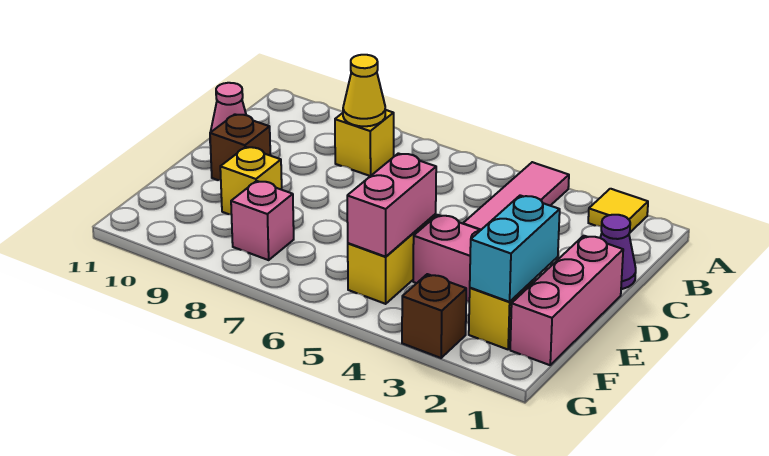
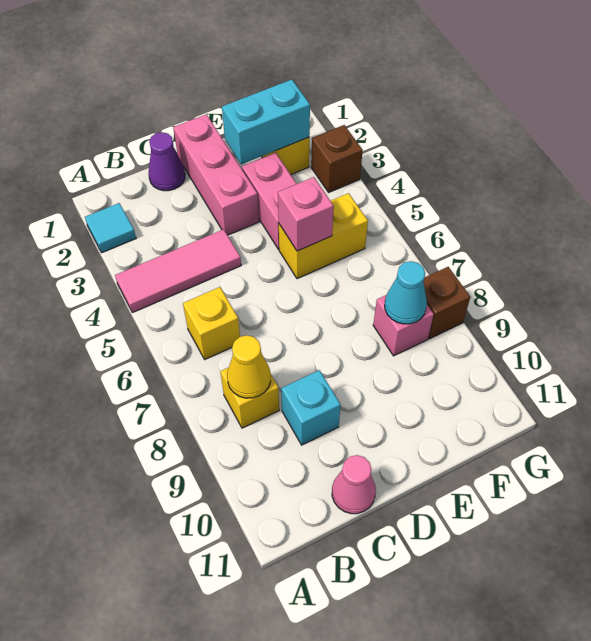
yellow 1x1 tile [588,189,648,232] -> cyan 1x1 tile [85,203,136,253]
none -> cyan 1x1 brick [281,370,341,445]
pink 1x3 brick [510,236,623,365] -> pink 1x3 brick turned to [173,114,259,235]
brown 1x1 brick [210,114,270,181] -> brown 1x1 brick moved to [423,267,470,339]
pink 1x2 brick [347,153,436,257] -> pink 1x1 brick [278,177,334,251]
yellow 1x1 brick [220,147,282,215] -> yellow 1x1 brick moved to [183,287,240,359]
none -> cyan 1x1 cone [385,261,427,324]

